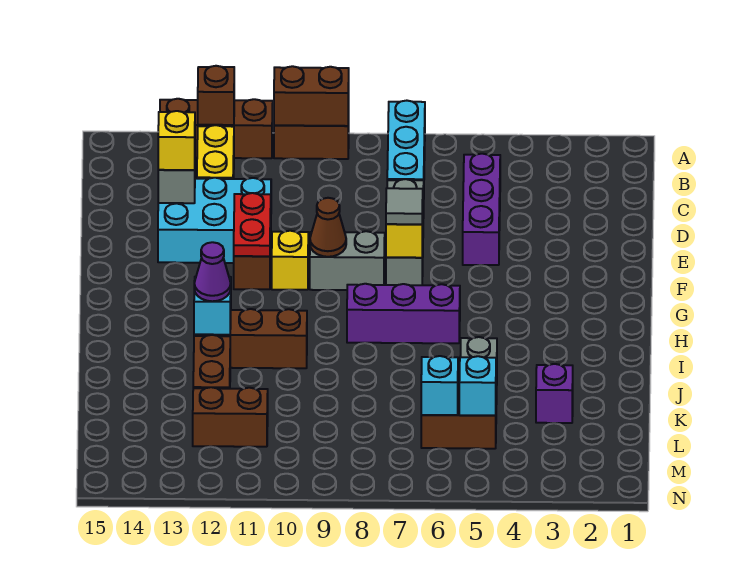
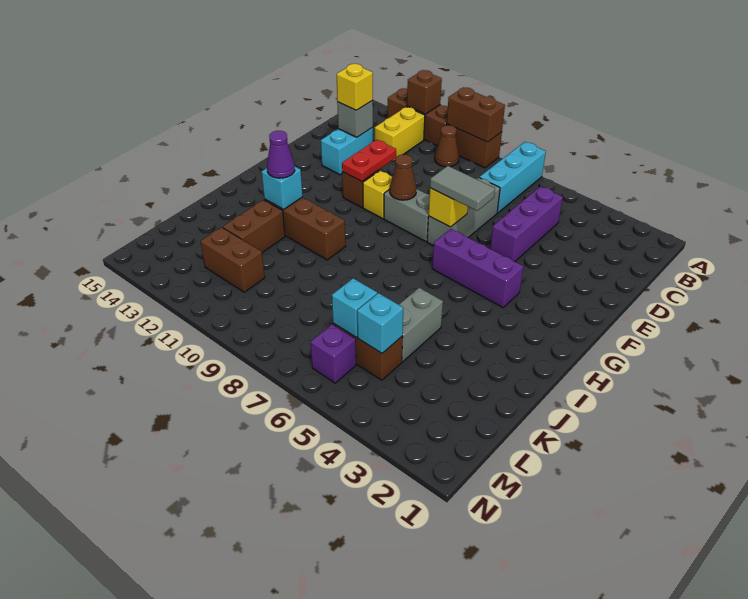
none -> brown 1x1 cone [435,125,459,167]
cyan 2x3 brick [158,178,271,263] -> cyan 1x2 brick [321,127,373,175]
grey 1x1 tile [386,188,423,224] -> grey 1x2 tile [430,166,495,211]
purple 1x3 brick [347,284,460,343] -> purple 1x3 brick moved to [432,229,524,307]
purple 1x1 brick [536,364,573,423] -> purple 1x1 brick moved to [311,324,356,383]

